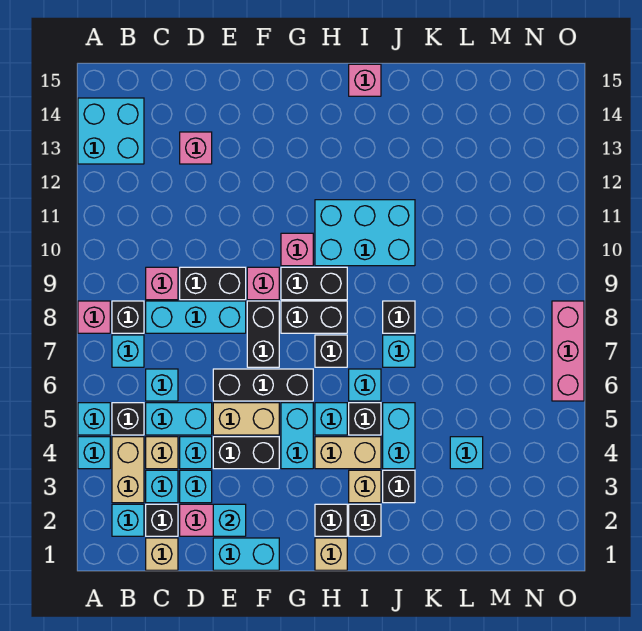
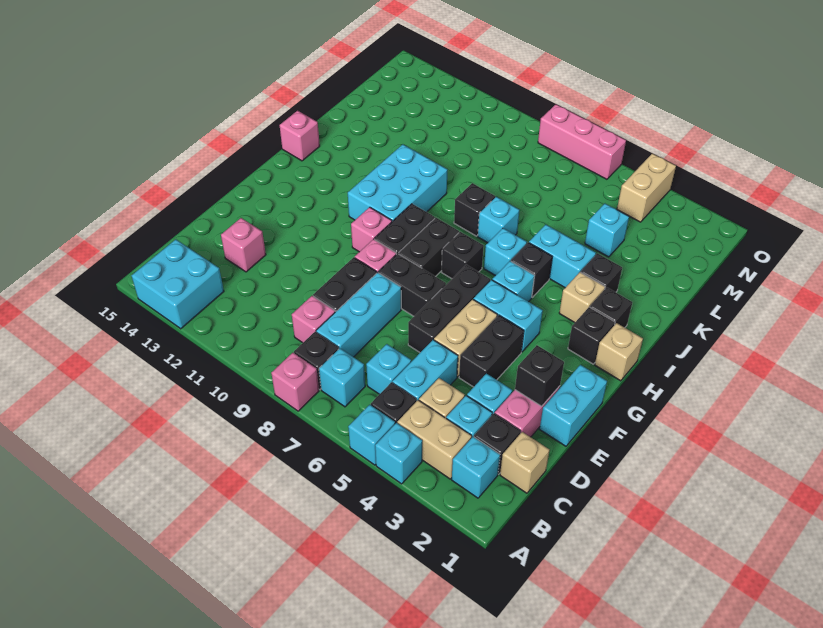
cyan 1x1 brick [180,437,212,469] -> none
cyan 1x1 brick [213,504,246,536] -> black 1x1 brick [515,345,564,406]
tan 1x2 brick [315,437,381,469] -> tan 1x2 brick moved to [617,154,676,222]

